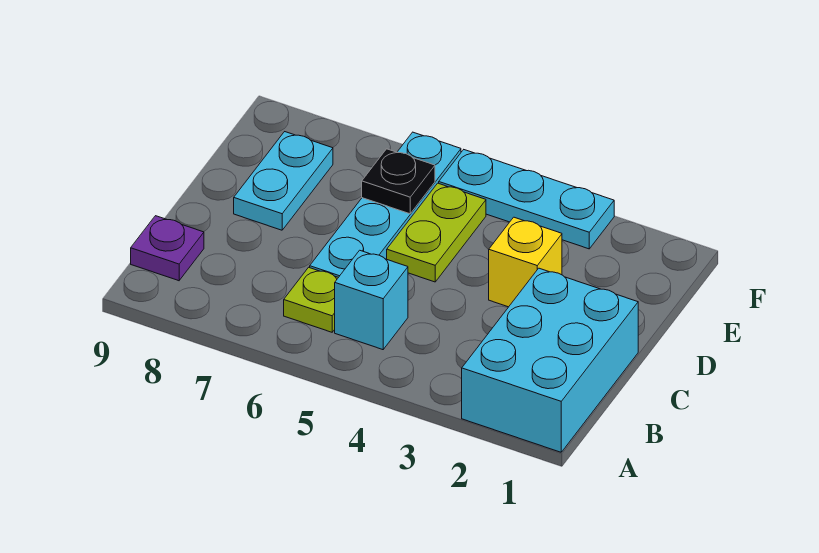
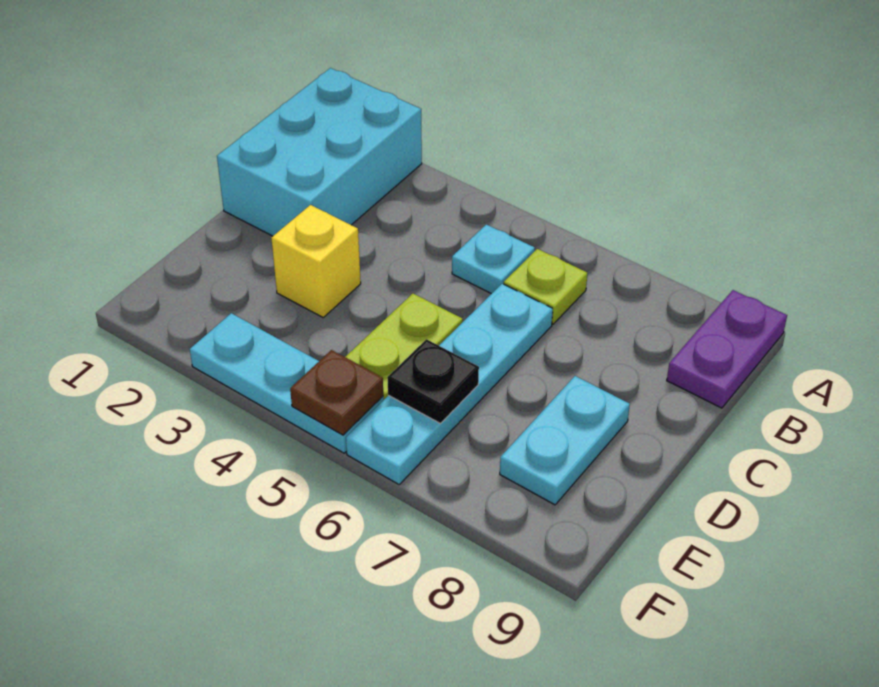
cyan 1x1 brick [335,250,408,350] -> cyan 1x1 plate [452,224,535,294]
purple 1x1 plate [131,216,204,281] -> purple 1x2 plate [667,290,787,408]
none -> brown 1x1 plate [290,350,383,435]

